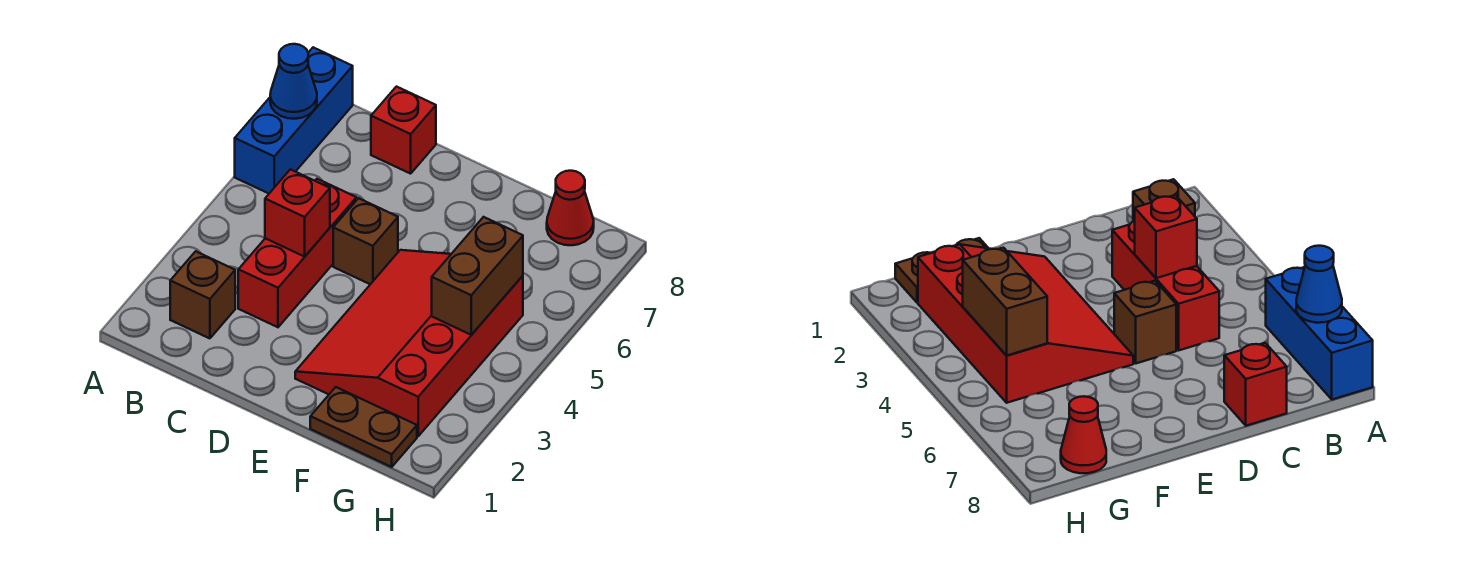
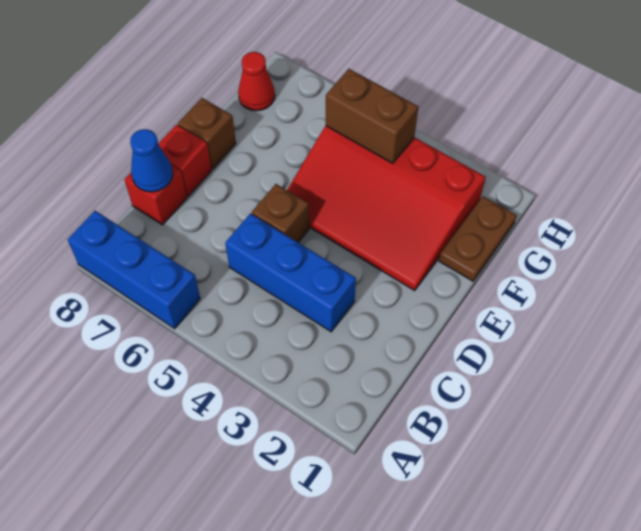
blue 1x1 cone [270,44,317,119] -> blue 1x1 cone moved to [130,129,173,192]
brown 1x1 brick [170,251,235,338] -> brown 1x1 brick moved to [178,98,236,169]
red 1x3 brick [238,179,356,327] -> blue 1x3 brick [225,213,356,332]
red 1x1 brick [265,169,330,257] -> red 1x1 brick moved to [158,125,212,196]

